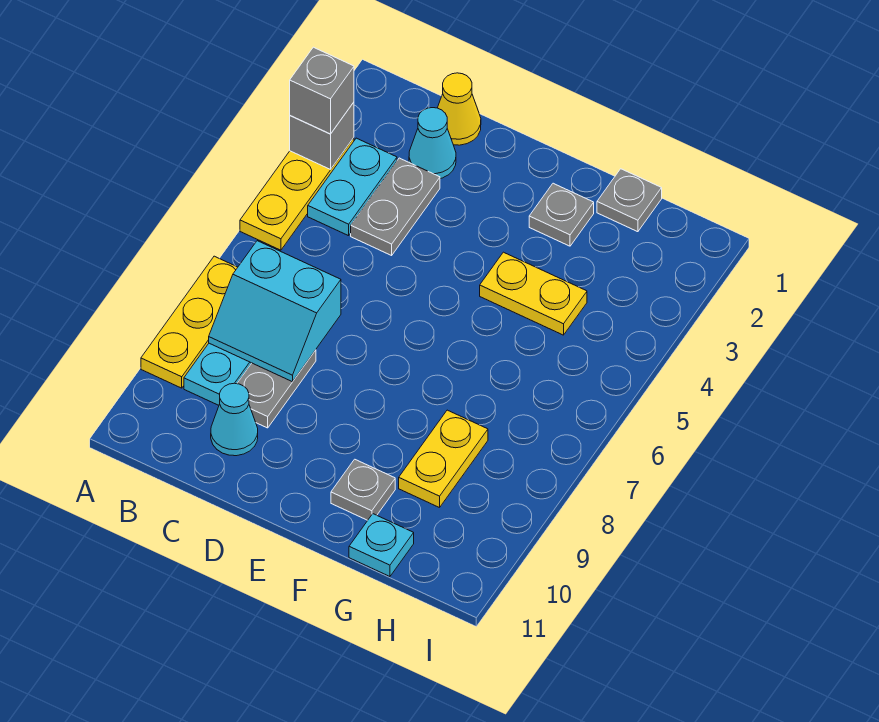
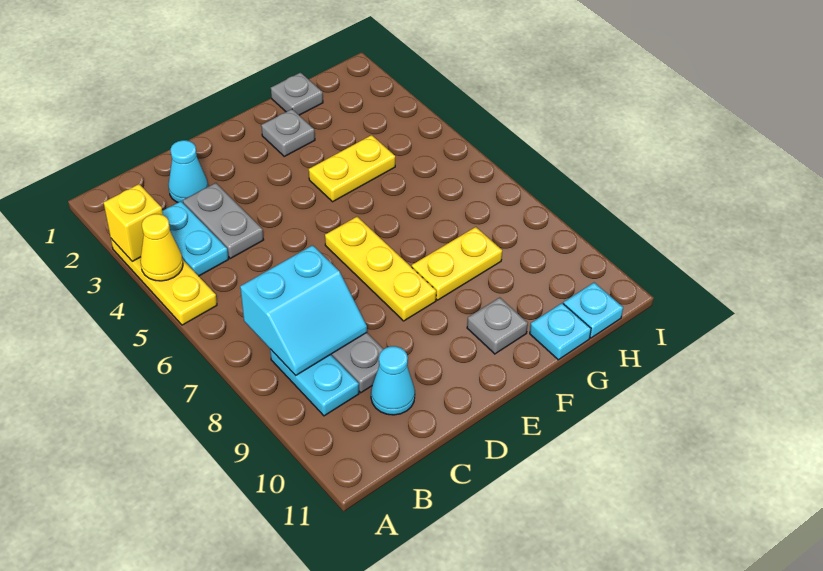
grey 1x1 brick [290,102,354,169] -> yellow 1x1 brick [104,184,163,261]
grey 1x1 brick [290,47,354,134] -> none
yellow 1x3 plate [141,256,238,388] -> yellow 1x3 plate moved to [325,217,436,321]
yellow 1x1 cone [438,73,481,145] -> yellow 1x1 cone moved to [140,214,183,281]
yellow 1x2 plate [399,410,488,508] -> yellow 1x2 plate turned to [412,227,502,300]
none -> cyan 1x1 plate [563,283,623,338]

